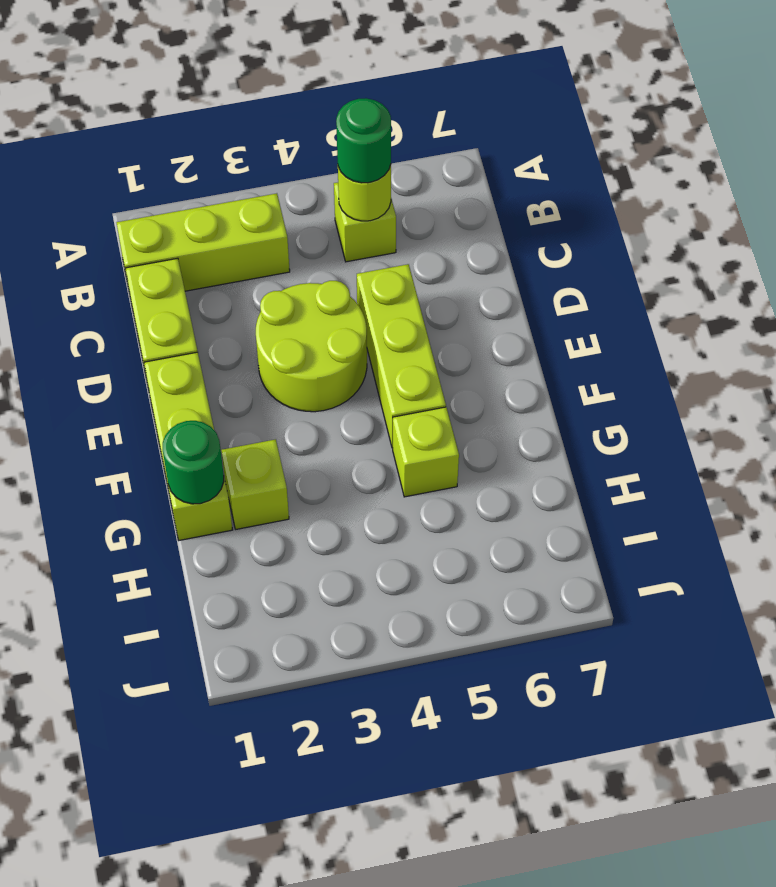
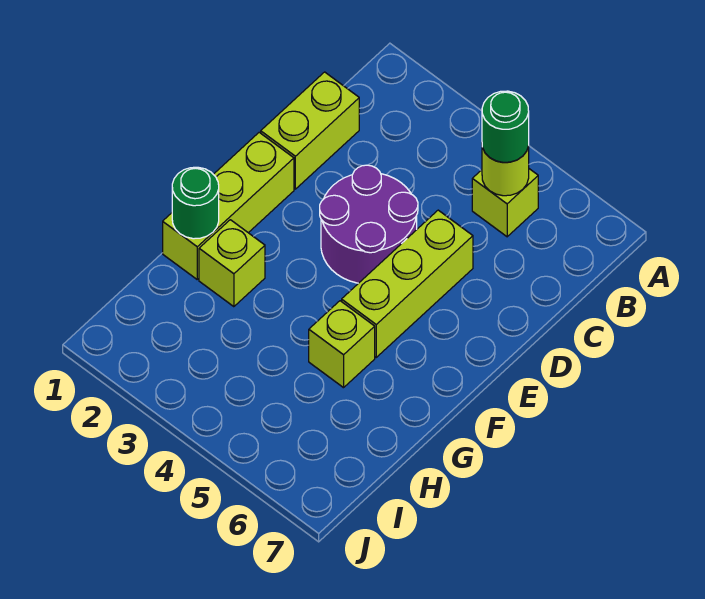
lime 1x3 brick [116,193,290,291] -> none
lime 2x2 round brick [256,281,367,412] -> purple 2x2 round brick [320,165,418,283]

